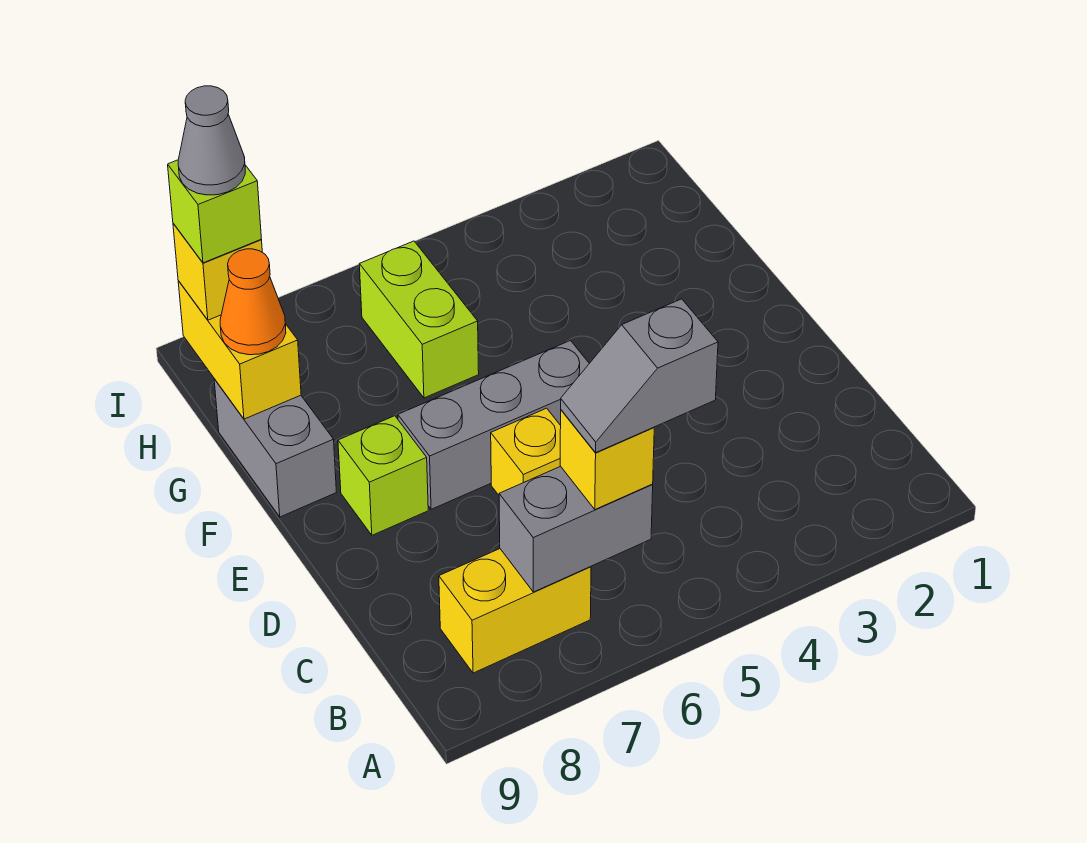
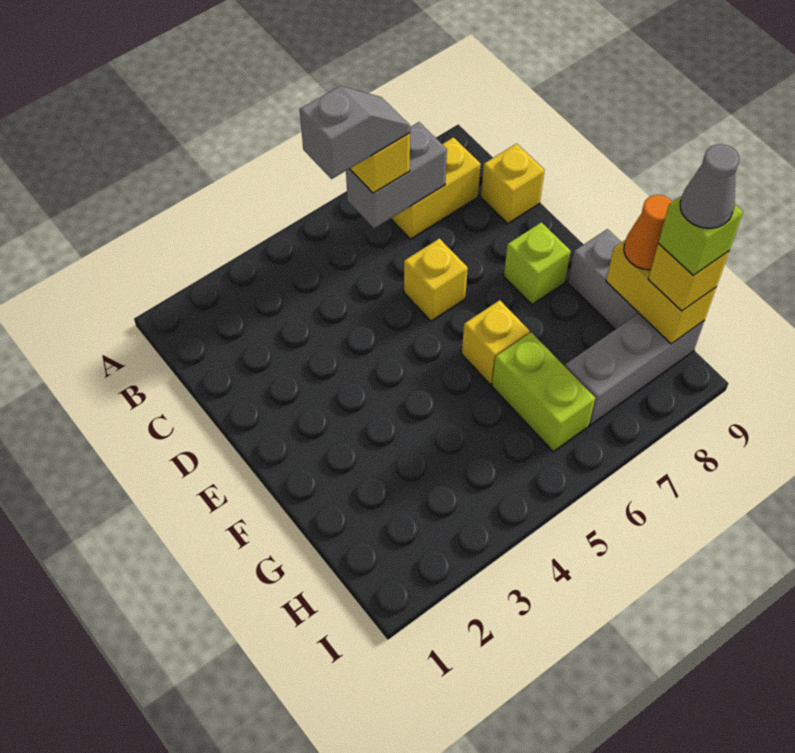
none -> yellow 1x1 brick [481,144,545,224]
grey 1x3 brick [398,341,589,509] -> grey 1x3 brick moved to [565,314,705,425]
none -> yellow 1x1 brick [462,300,530,385]

